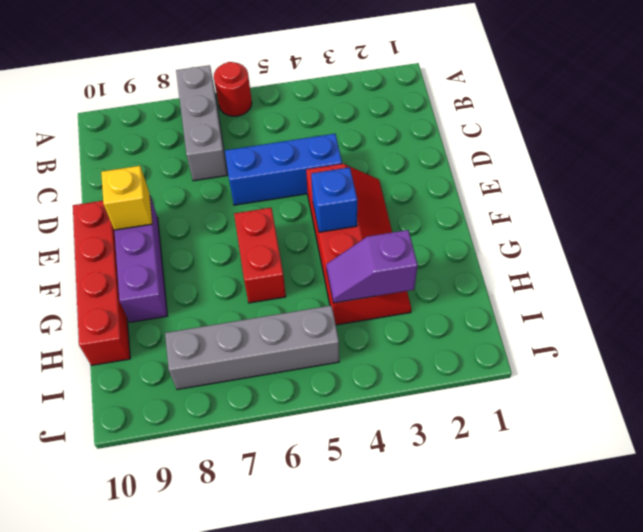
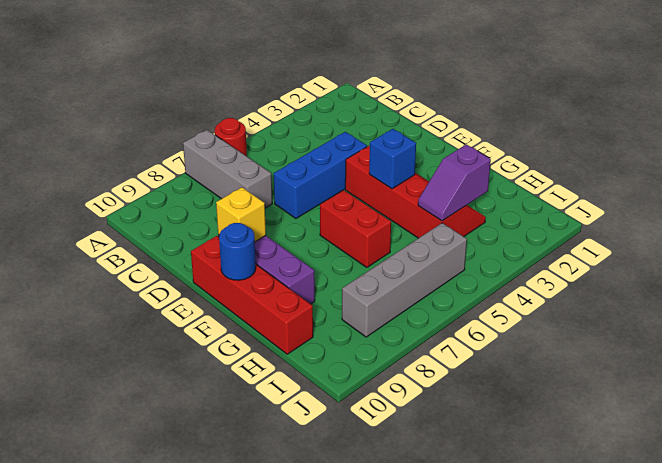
none -> blue 1x1 round brick [219,223,256,280]

